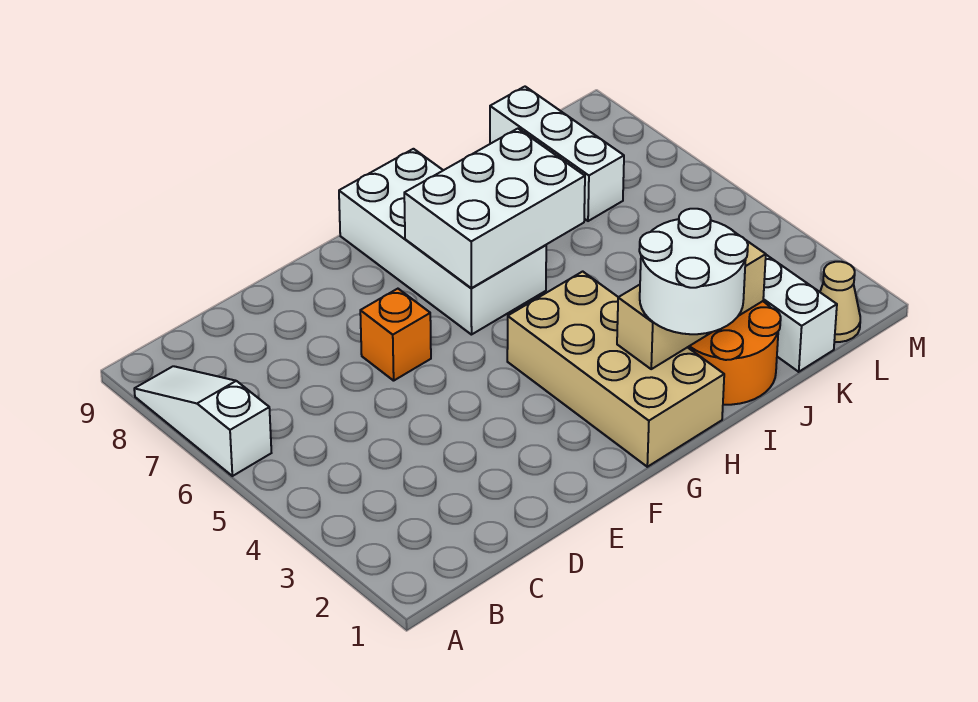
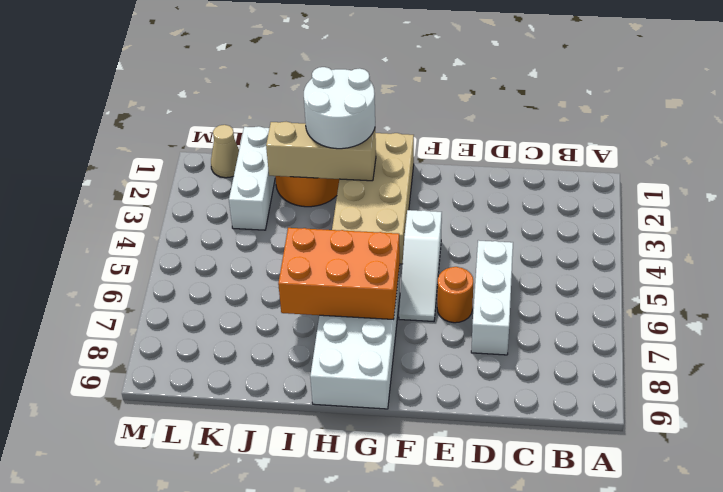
white 1x3 slope [134,366,271,476] -> white 1x3 slope moved to [399,210,442,321]
orange 1x1 brick [360,289,431,381] -> orange 1x1 round brick [437,267,473,323]
white 2x3 brick [404,129,585,288] -> orange 2x3 brick [278,228,400,320]
white 1x3 brick [490,87,624,221] -> white 1x3 brick moved to [471,240,513,355]

